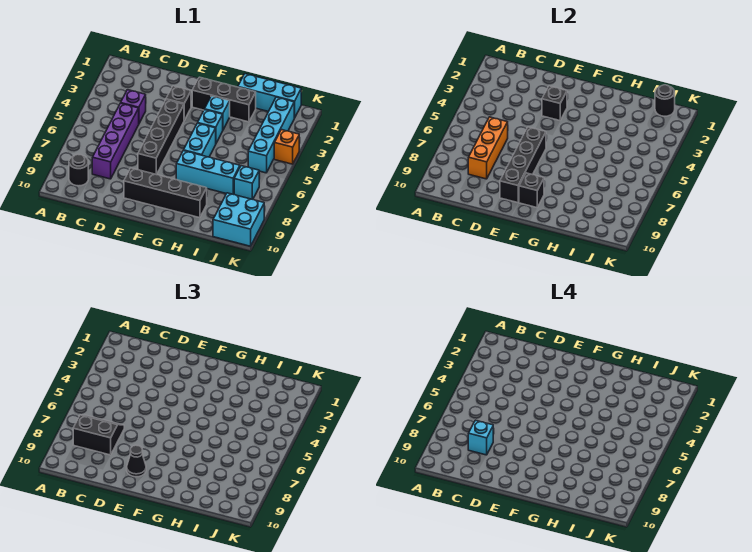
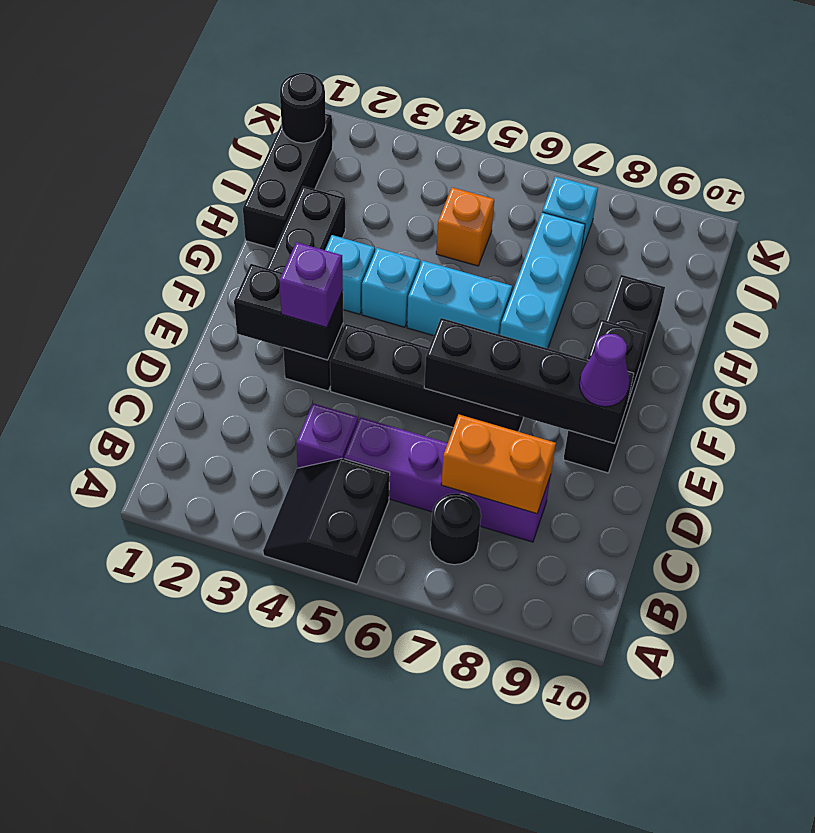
black 2x2 slope [73,415,124,455] -> black 2x2 slope moved to [263,458,390,584]
black 1x1 round brick [69,154,88,186] -> black 1x1 round brick moved to [430,493,481,565]
orange 1x3 brick [468,117,508,179] -> orange 1x2 brick [441,415,556,514]
cyan 1x1 brick [468,420,493,455] -> none
black 1x1 brick [542,86,567,121] -> black 1x2 brick [234,264,343,360]
none -> purple 1x1 brick [279,242,343,328]
black 1x1 cone [127,445,146,477] -> purple 1x1 cone [579,334,629,407]
cyan 1x3 brick [238,74,301,118] -> black 1x3 brick [243,114,332,249]
cyan 1x4 brick [248,97,294,173] -> none
cyan 2x2 brick [213,193,264,246] -> none
orange 1x1 brick [274,130,299,164] -> orange 1x1 brick moved to [436,188,494,266]

